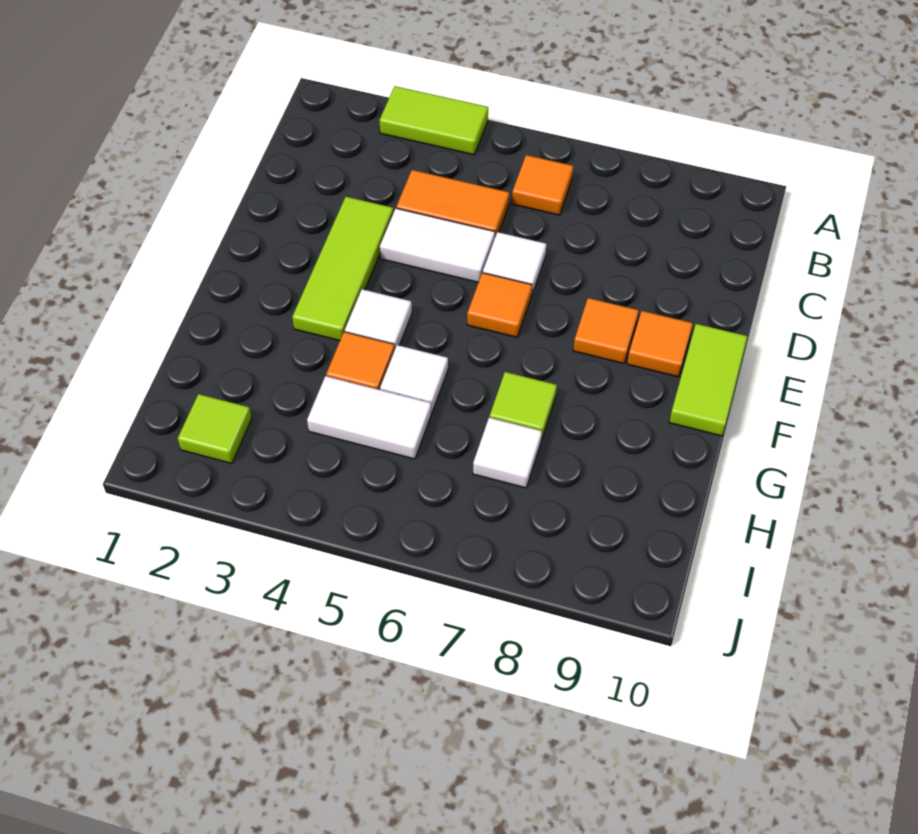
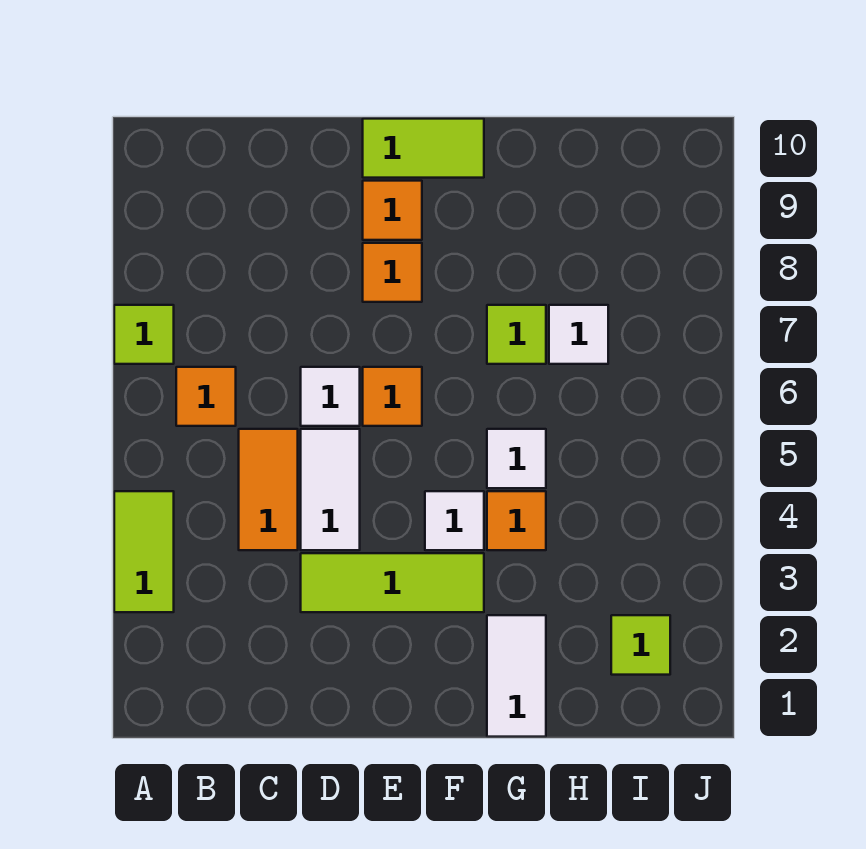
none -> lime 1x1 tile [114,305,174,364]
white 1x2 tile [307,376,431,459] -> white 1x2 tile moved to [487,615,546,737]

